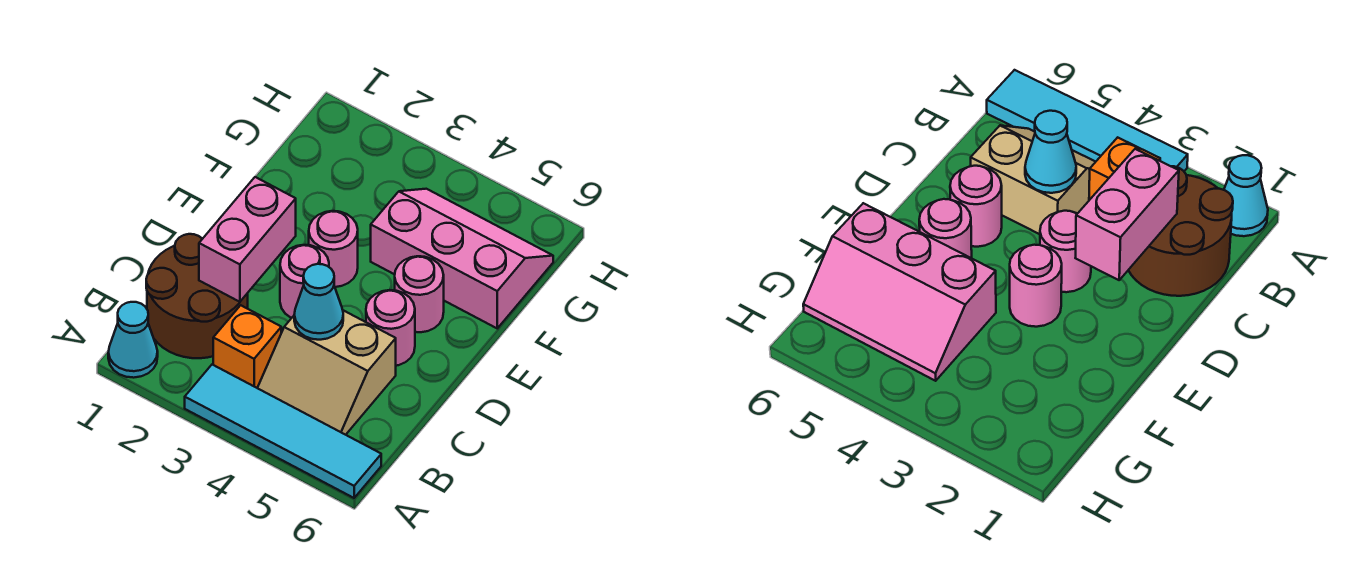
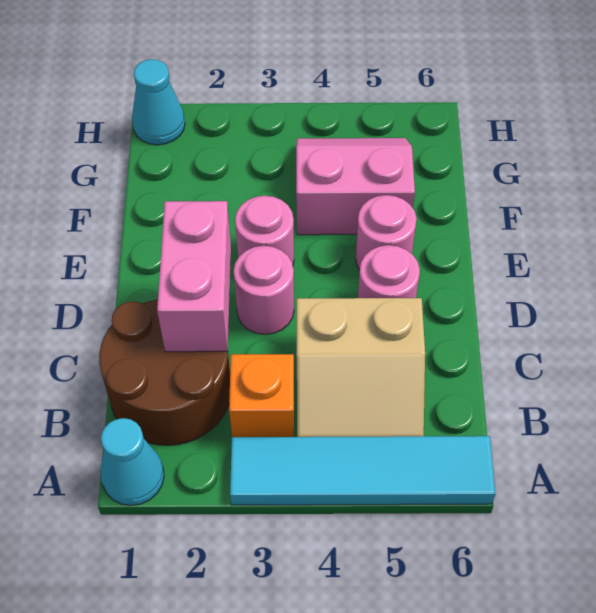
cyan 1x1 cone [294,264,343,340] -> cyan 1x1 cone moved to [132,59,185,145]
pink 2x3 slope [371,189,553,328] -> pink 2x2 slope [296,138,415,235]

